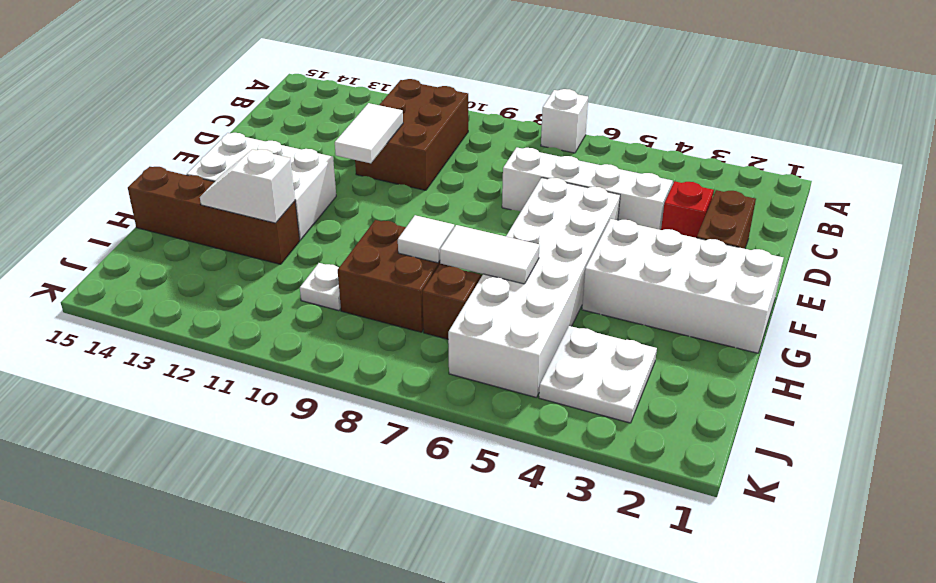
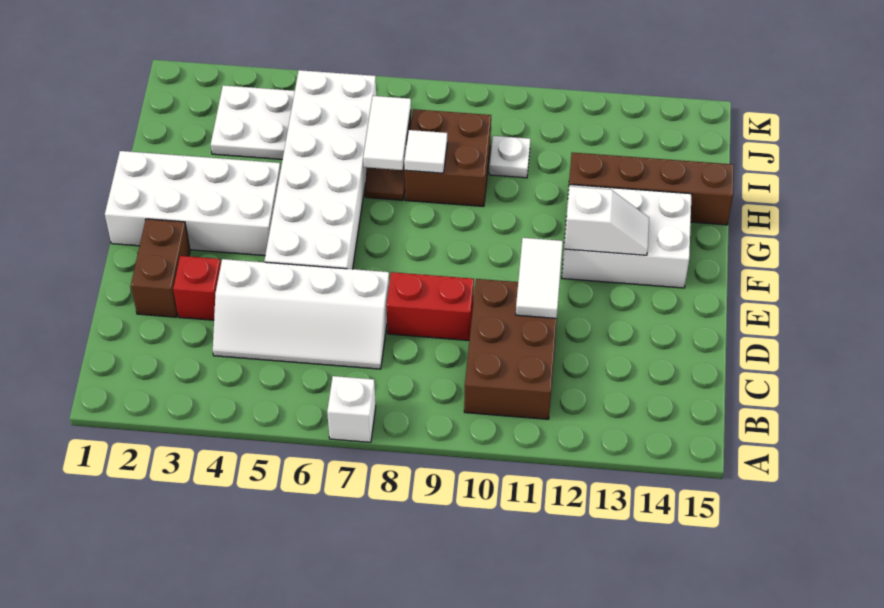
none -> red 1x2 brick [386,272,474,340]
white 1x2 tile [440,225,540,284] -> white 1x2 tile turned to [363,96,411,170]
white 1x2 slope [200,149,295,223] -> white 1x2 slope moved to [564,186,649,255]

